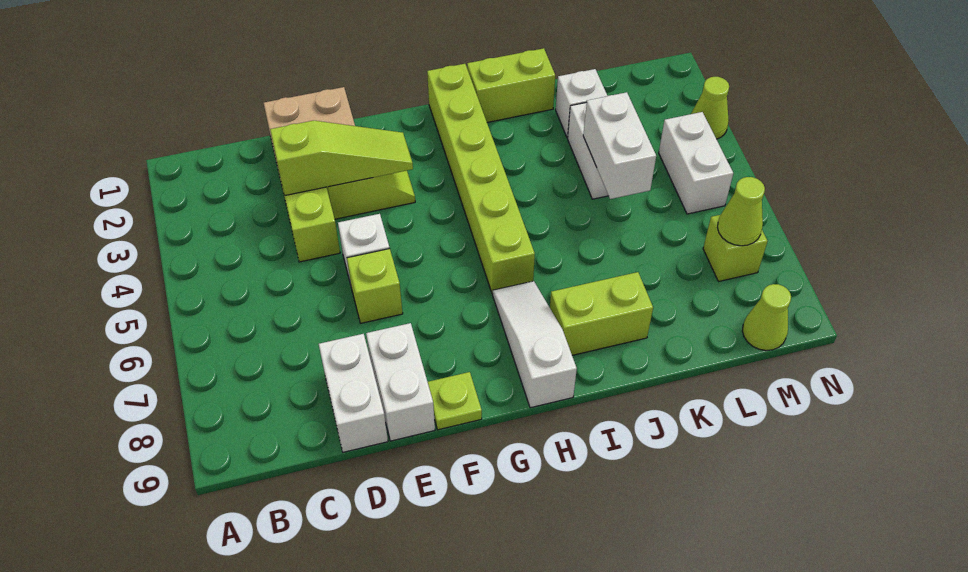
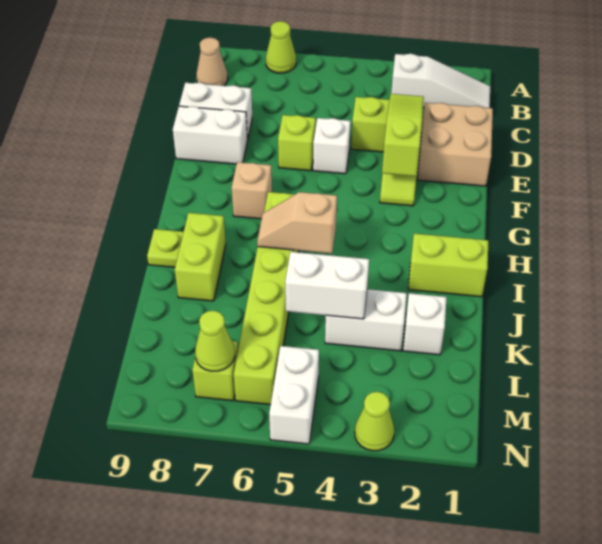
none -> tan 1x1 cone [196,38,228,86]
lime 1x3 slope [270,121,413,195] -> lime 1x3 slope turned to [382,94,424,176]
lime 1x1 plate [428,372,482,430] -> lime 1x1 plate moved to [147,229,183,267]
none -> tan 1x1 brick [232,162,272,219]
lime 1x6 brick [427,64,535,294] -> lime 1x6 brick turned to [234,192,299,405]
white 1x3 slope [493,281,577,408] -> white 1x3 slope moved to [391,54,490,108]
lime 1x2 brick [467,48,555,122] -> lime 1x2 brick turned to [408,234,488,297]
none -> tan 1x2 slope [257,192,337,254]
white 1x2 brick [659,112,733,214] -> white 1x2 brick turned to [269,346,319,444]
lime 1x1 cone [742,284,791,351] -> lime 1x1 cone moved to [266,21,296,73]

